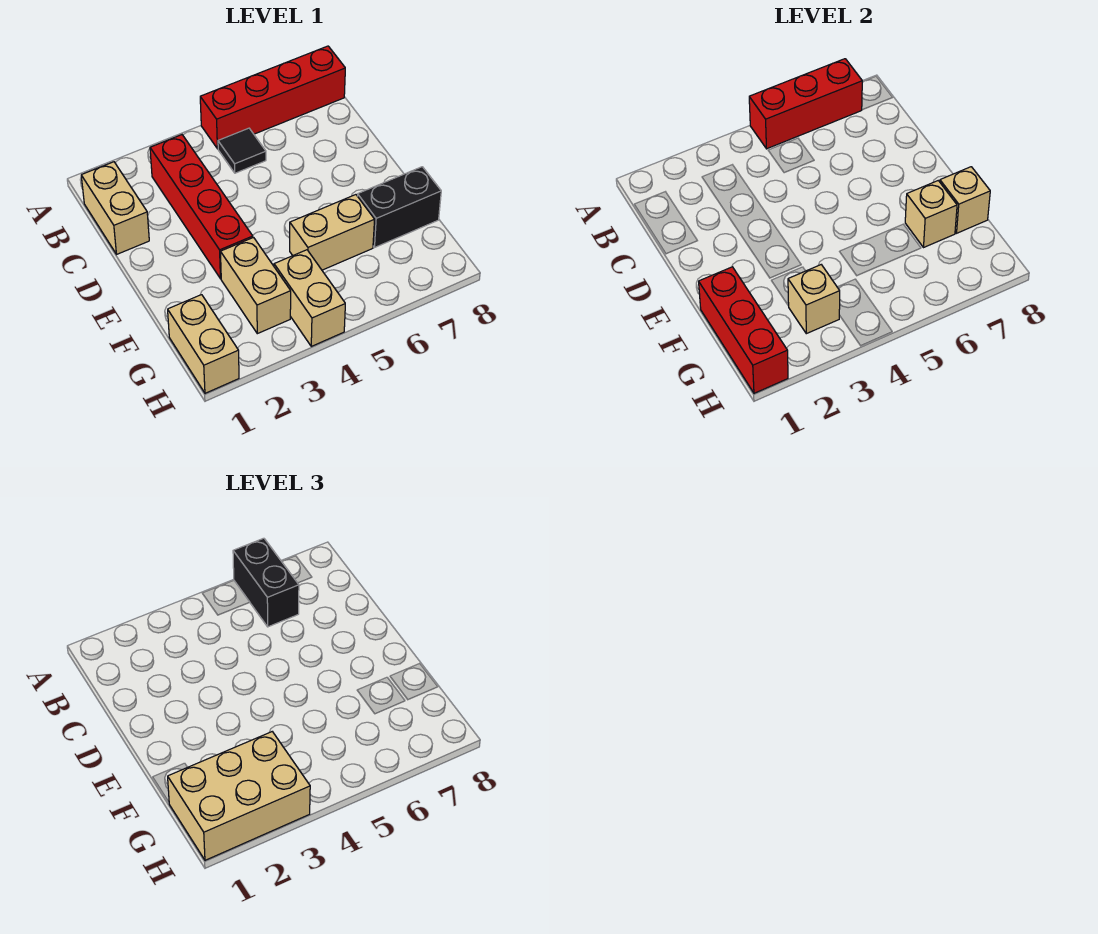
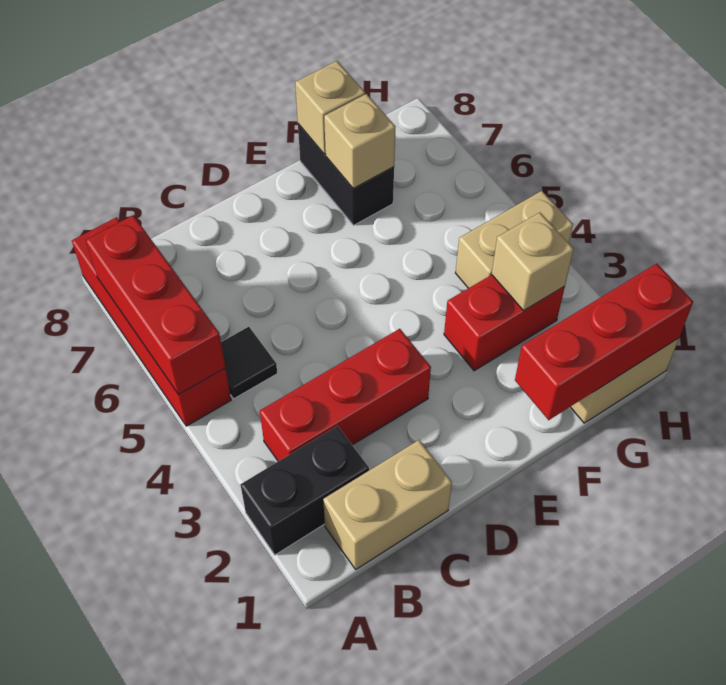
black 1x2 brick [233,538,299,627] -> black 1x2 brick moved to [241,426,369,555]
red 1x4 brick [150,135,253,279] -> red 1x3 brick [260,329,431,461]
tan 1x2 brick [220,238,291,334] -> red 1x2 brick [444,275,565,371]
tan 1x2 brick [290,195,375,270] -> none
tan 2x3 brick [168,732,310,860] -> none

